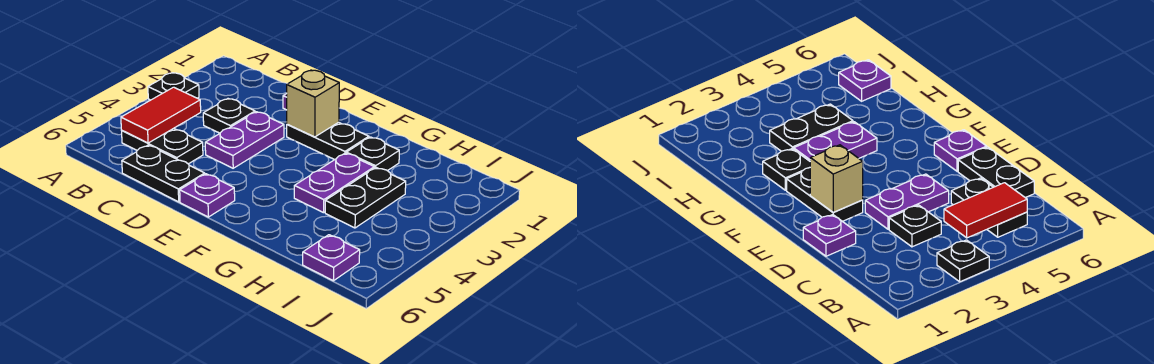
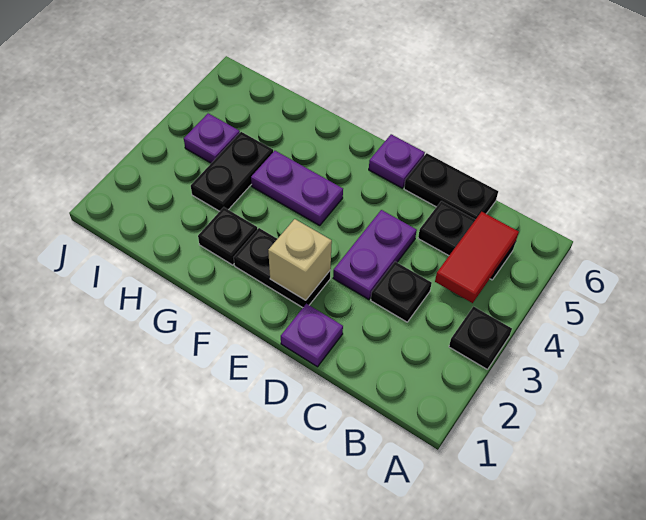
purple 1x2 plate [294,153,374,213] -> purple 1x2 plate turned to [251,151,343,225]
purple 1x1 plate [303,235,360,281] -> purple 1x1 plate moved to [184,113,240,163]

